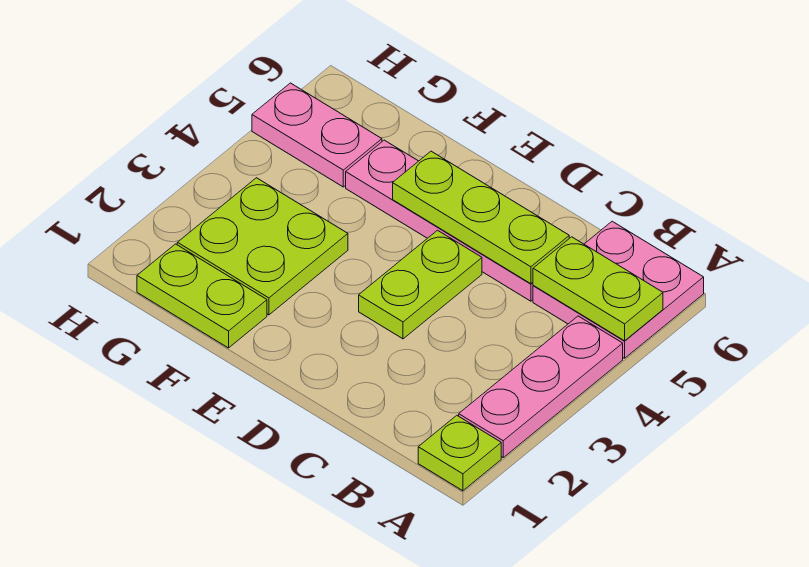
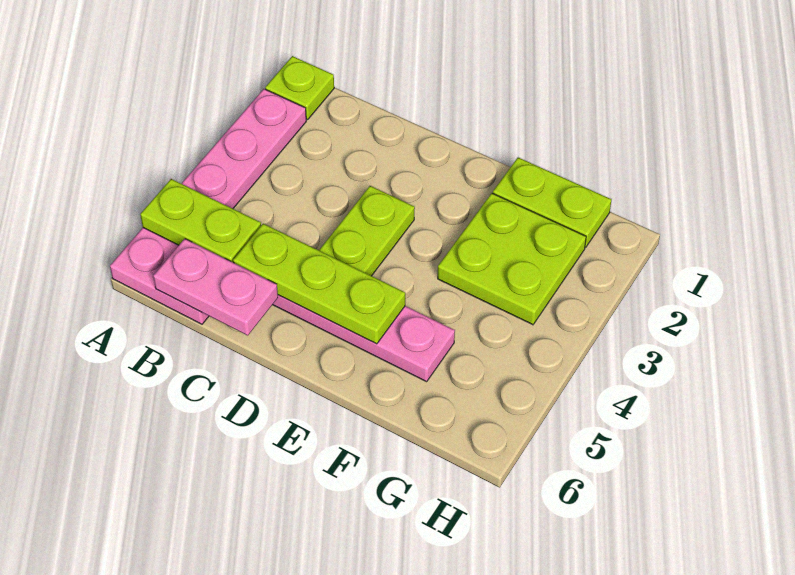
pink 1x2 plate [252,83,382,187] -> pink 1x2 plate moved to [153,239,278,336]

